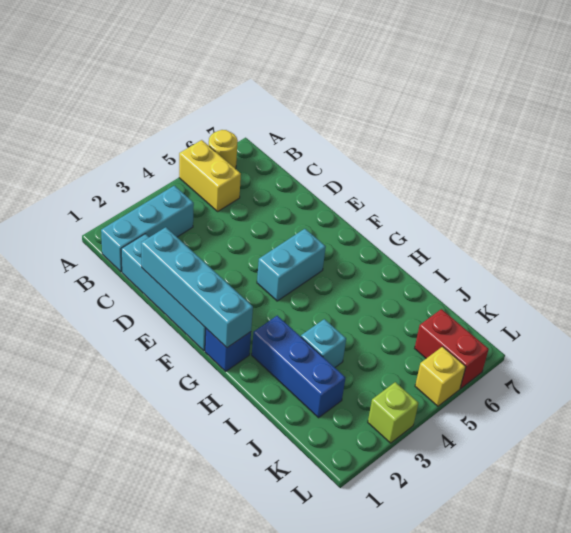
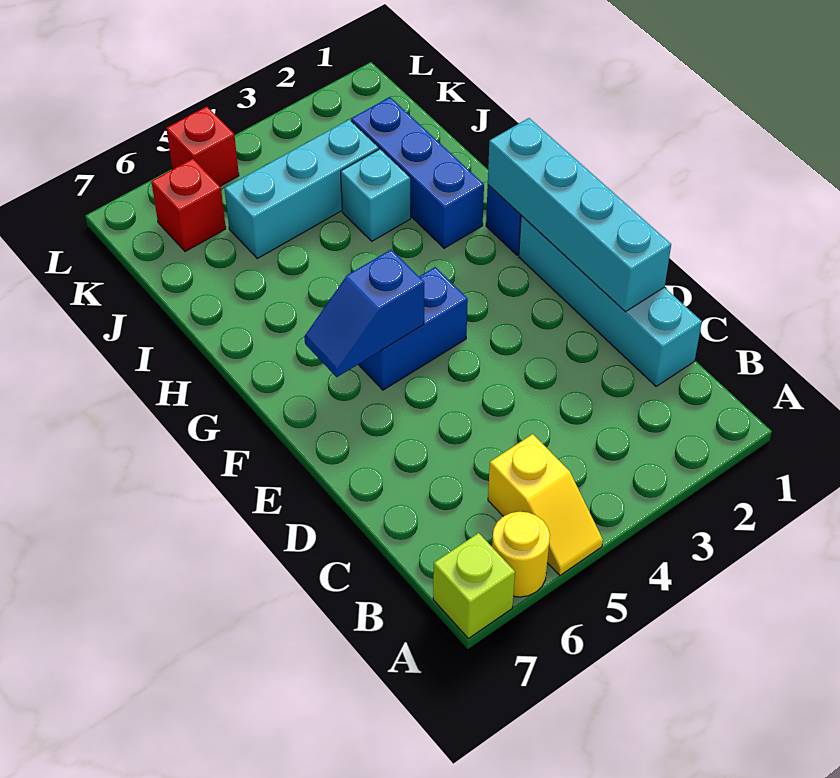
yellow 1x2 brick [179,140,241,211] -> yellow 1x2 slope [488,434,603,575]
cyan 1x3 brick [101,186,194,272] -> cyan 1x3 brick moved to [224,119,379,258]
cyan 1x2 brick [257,229,326,301] -> blue 1x2 brick [358,267,468,390]
none -> blue 1x2 slope [304,250,424,377]
red 1x2 brick [415,309,489,389] -> red 1x1 brick [151,159,226,252]
lime 1x1 brick [368,382,419,443] -> lime 1x1 brick moved to [433,533,515,638]
yellow 1x1 brick [415,347,466,406] -> red 1x1 brick [166,107,239,186]

